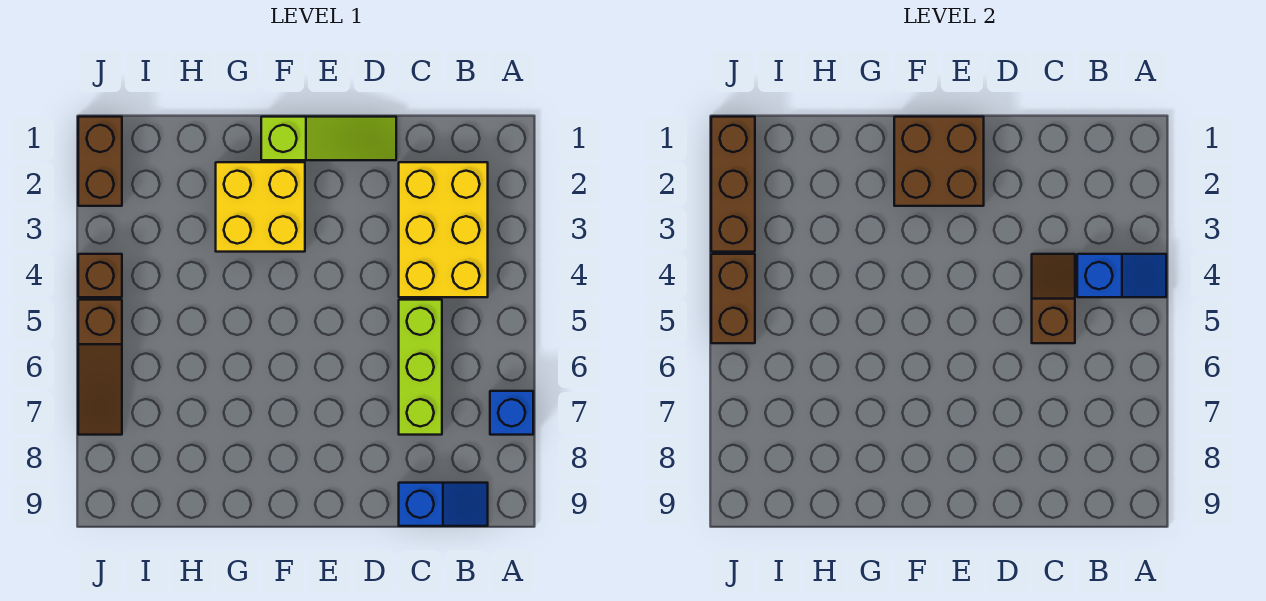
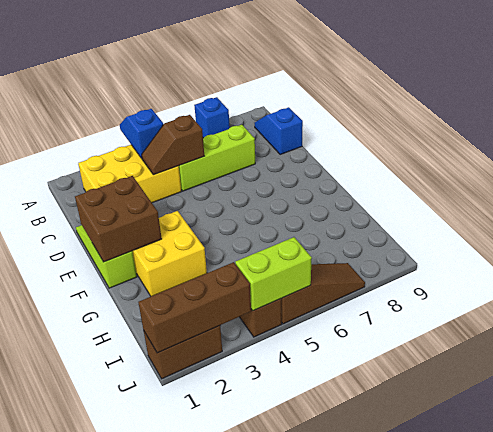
brown 1x2 brick [711,254,755,343] -> lime 1x2 brick [235,237,312,311]

